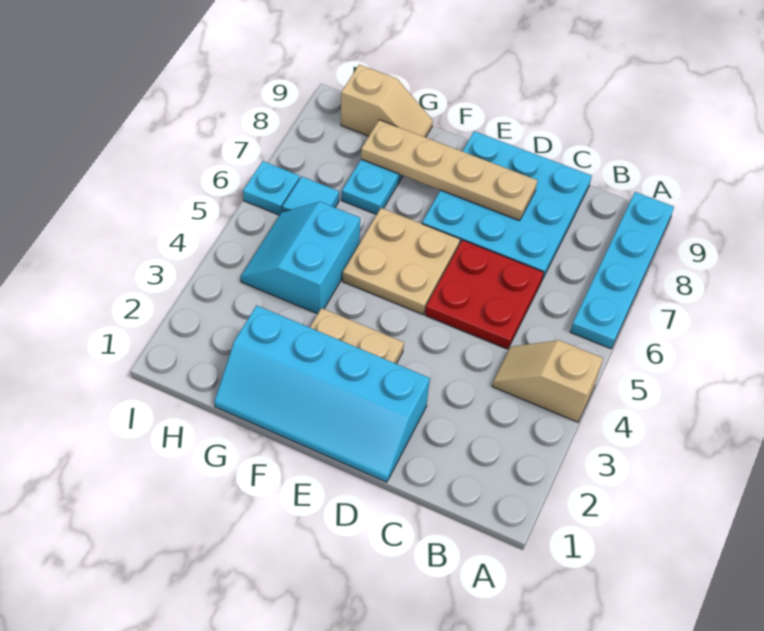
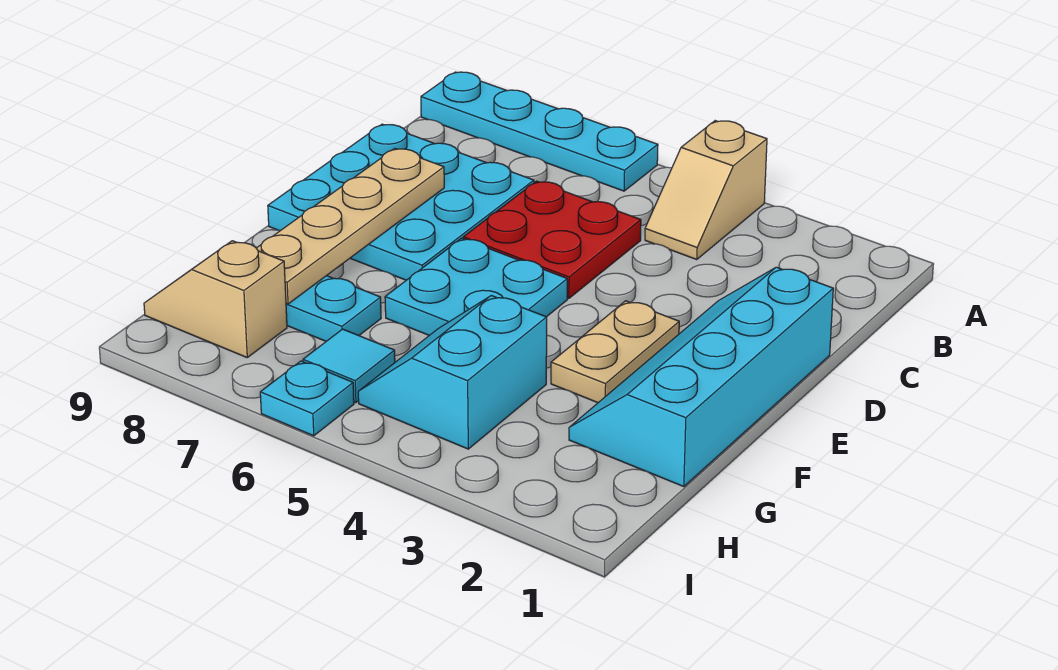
cyan 2x4 slope [214,306,430,482] -> cyan 2x4 slope turned to [569,267,833,487]
tan 2x2 plate [343,208,460,314] -> cyan 2x2 plate [385,238,567,335]
cyan 2x2 slope [240,202,360,314] -> cyan 2x2 slope turned to [358,296,547,449]
tan 1x2 slope [341,65,433,137] -> tan 1x2 slope turned to [144,241,287,357]

